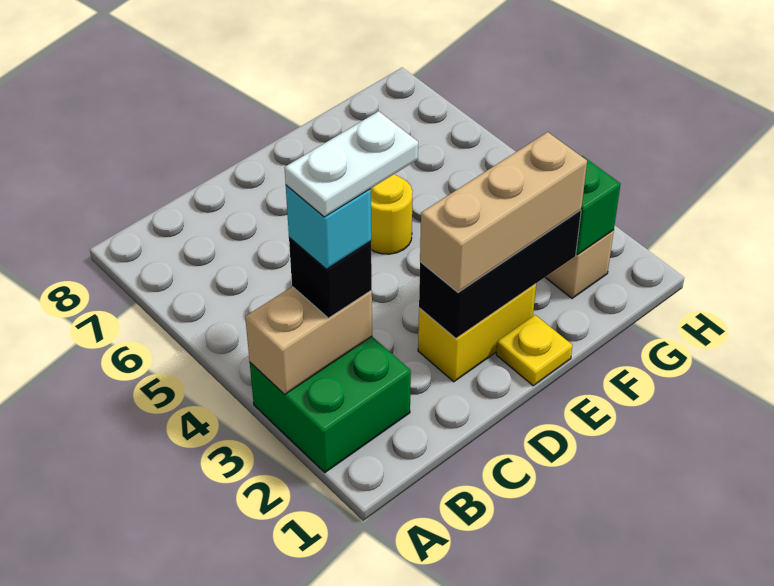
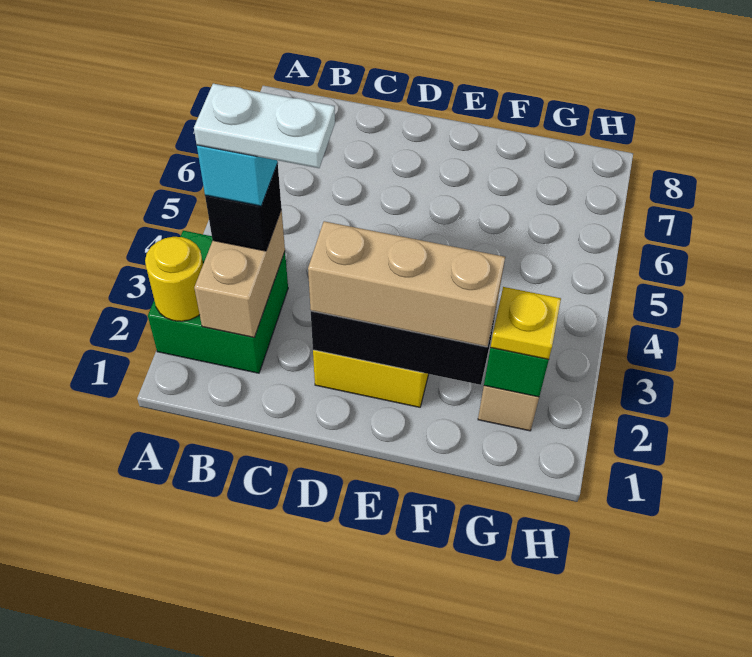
tan 1x2 brick [245,287,372,395] -> tan 1x2 brick turned to [194,210,285,337]
yellow 1x1 plate [496,315,573,386] -> yellow 1x1 plate moved to [490,287,561,359]
yellow 1x1 round brick [371,174,413,254] -> yellow 1x1 round brick moved to [145,237,203,321]

